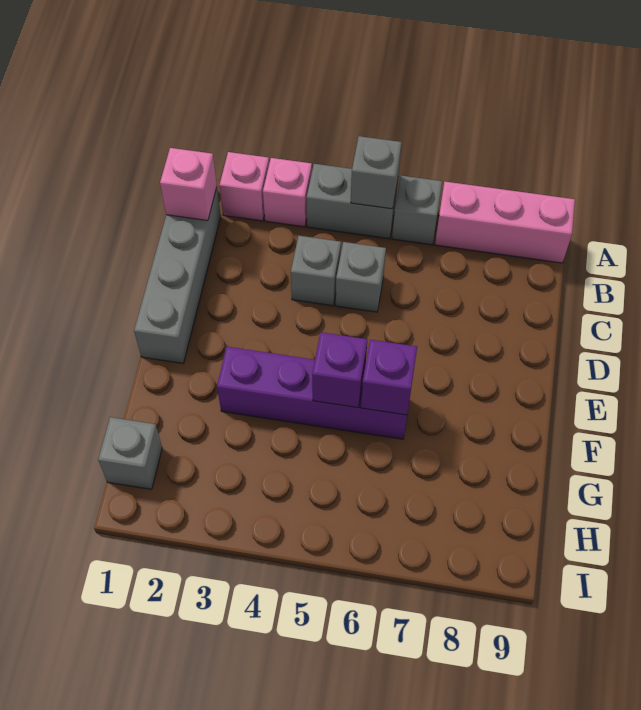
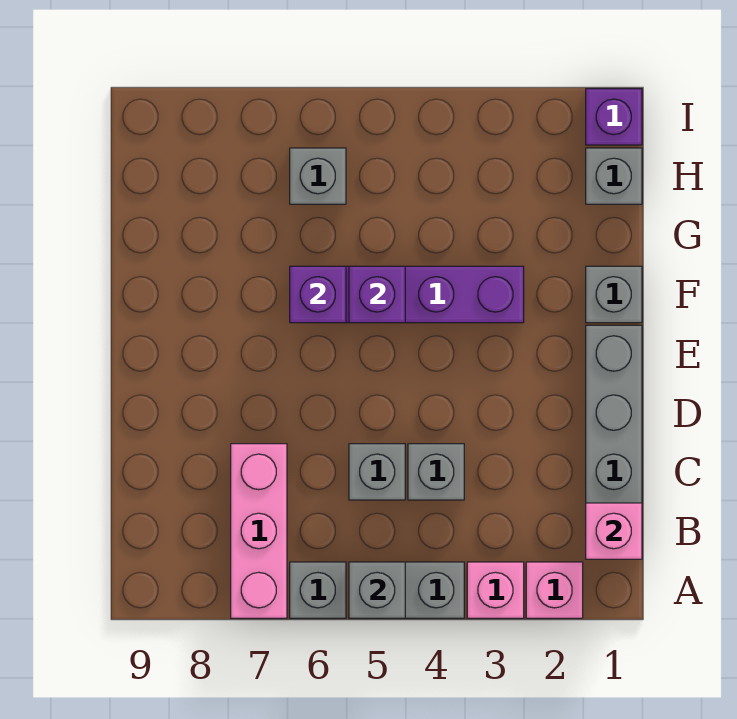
pink 1x3 brick [435,182,575,263] -> pink 1x3 brick turned to [231,444,287,618]
none -> grey 1x1 brick [586,266,642,323]
none -> grey 1x1 brick [290,148,346,204]
none -> purple 1x1 brick [586,89,642,145]

